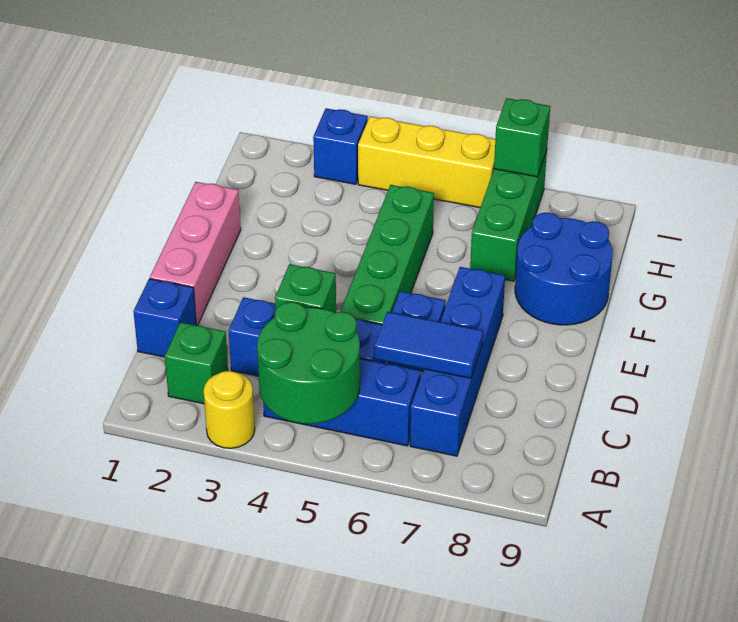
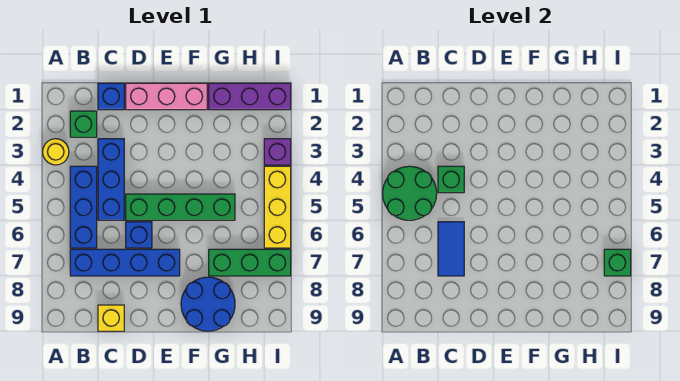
none -> yellow 1x1 brick [98,305,124,331]
none -> purple 1x3 brick [209,83,291,110]
blue 1x1 brick [313,108,368,184] -> purple 1x1 brick [264,139,291,165]

